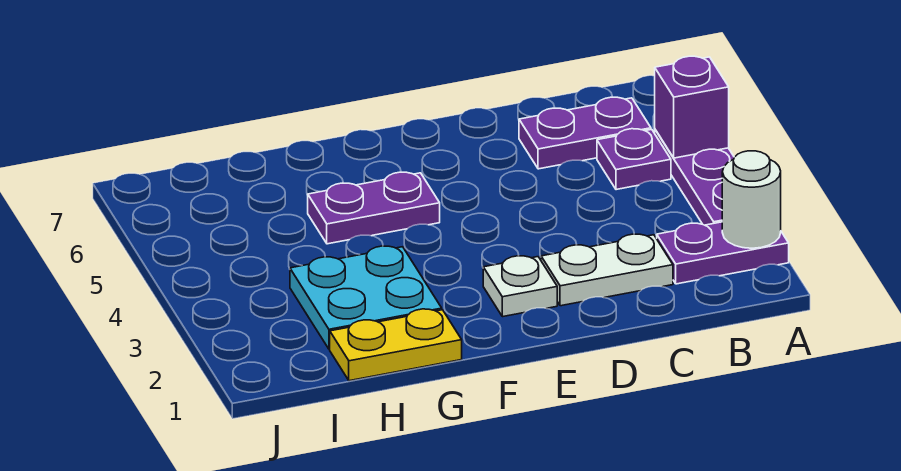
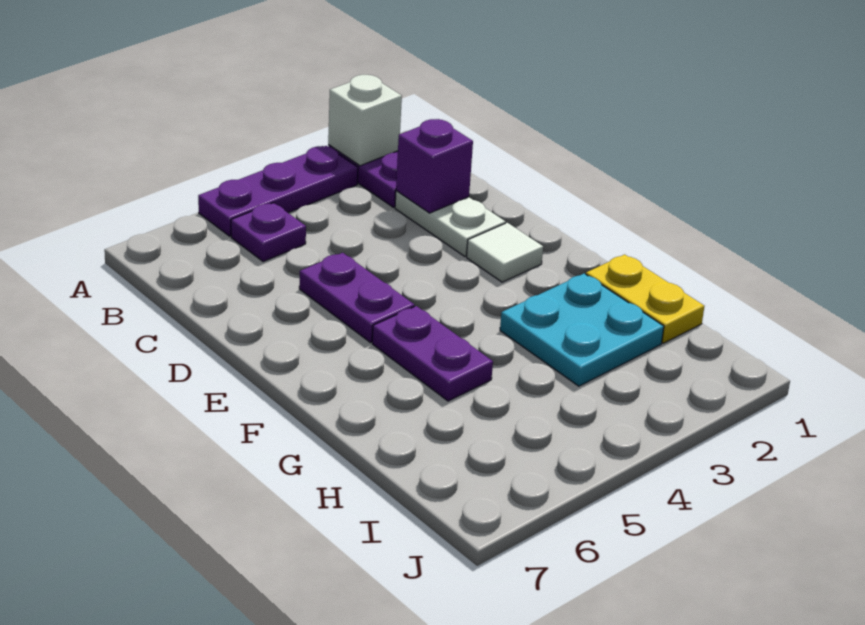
white 1x1 round brick [722,151,781,248] -> white 1x1 brick [328,75,402,166]
purple 1x1 brick [655,56,729,158] -> purple 1x1 brick moved to [396,119,473,213]
purple 1x2 plate [519,97,651,169] -> purple 1x2 plate moved to [299,253,414,343]
white 1x1 plate [483,256,557,317] -> white 1x1 tile [467,223,543,282]

